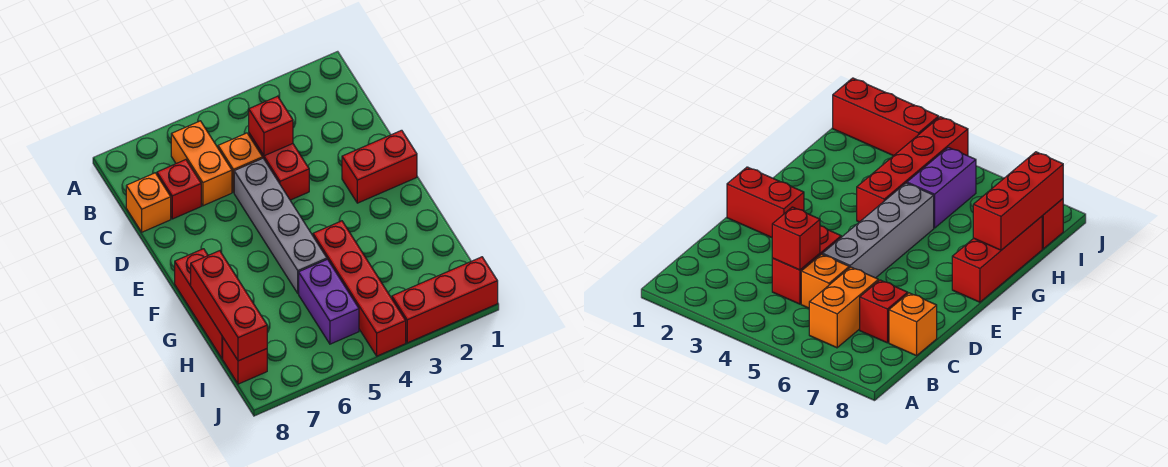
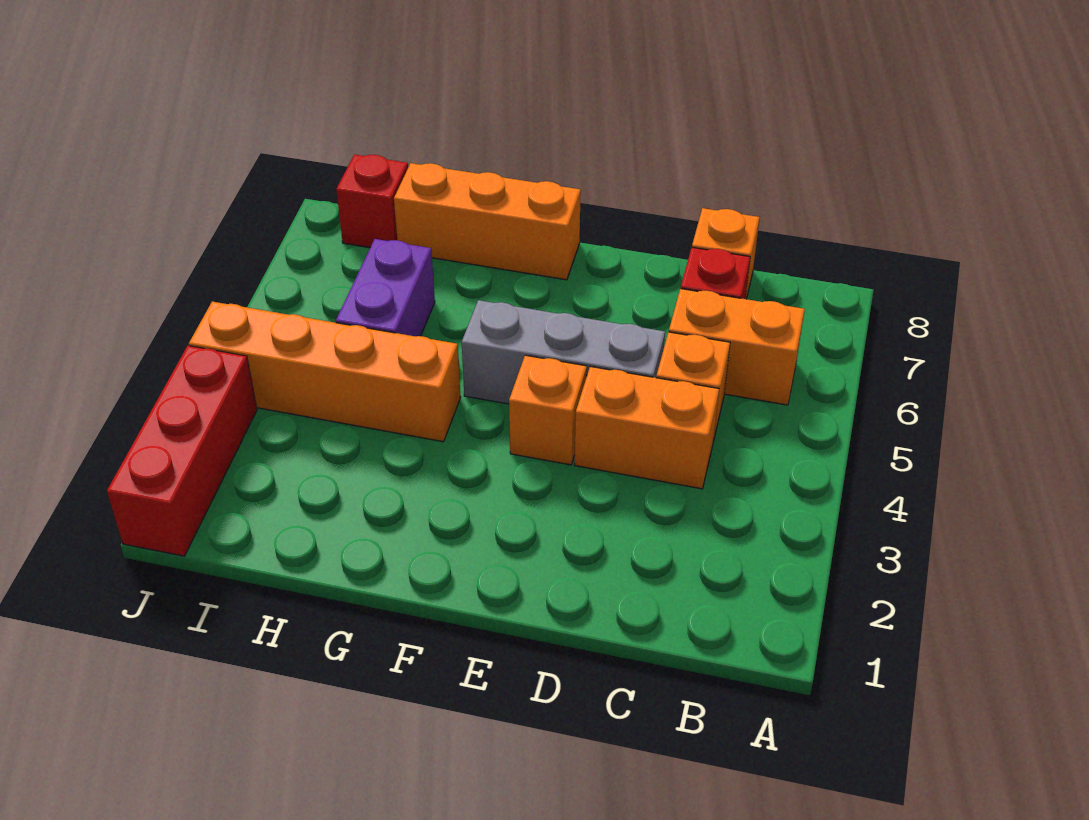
red 1x2 brick [249,133,309,200] -> orange 1x2 brick [575,367,719,489]
red 1x1 brick [249,96,293,156] -> none
grey 1x4 brick [234,158,327,293] -> grey 1x3 brick [462,300,665,404]
red 1x2 brick [342,130,417,203] -> none
none -> orange 1x1 brick [509,355,587,465]
red 1x3 brick [175,249,223,359] -> orange 1x3 brick [394,163,581,280]
red 1x4 brick [313,221,406,356] -> orange 1x4 brick [189,302,461,442]
red 1x3 brick [191,251,267,361] -> none
purple 1x2 brick [299,259,359,344] -> purple 1x2 brick turned to [336,239,435,336]

